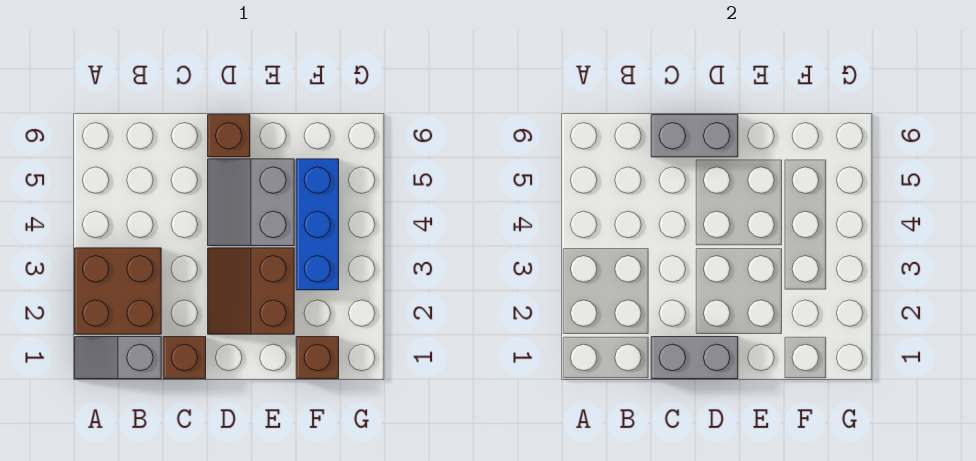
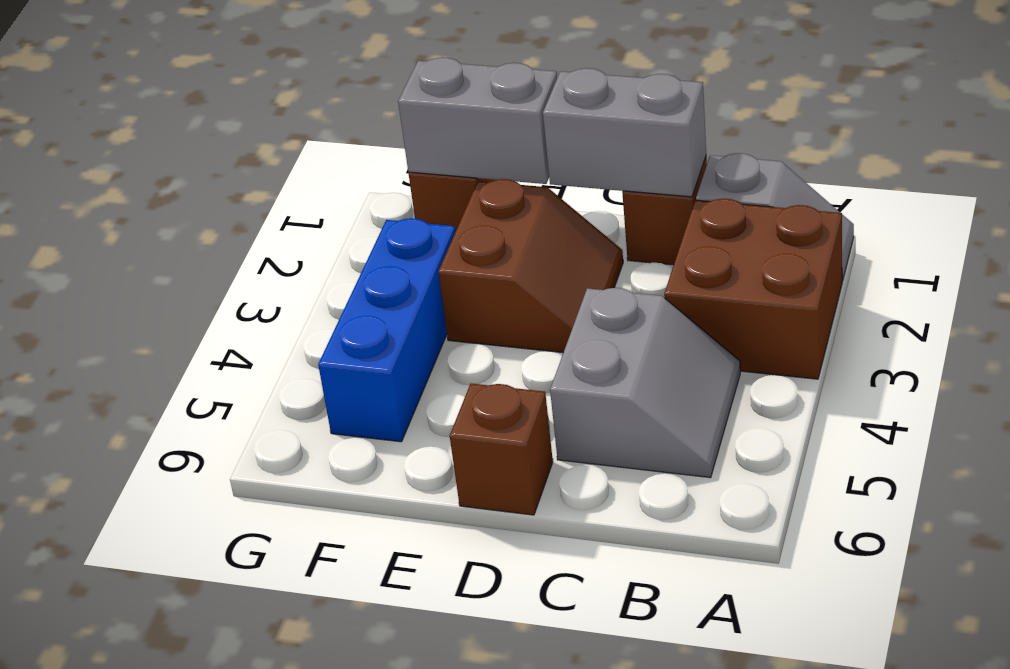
grey 1x2 brick [651,115,738,157] -> grey 1x2 brick moved to [398,57,557,184]
grey 2x2 slope [208,159,294,246] -> grey 2x2 slope moved to [550,288,740,478]

